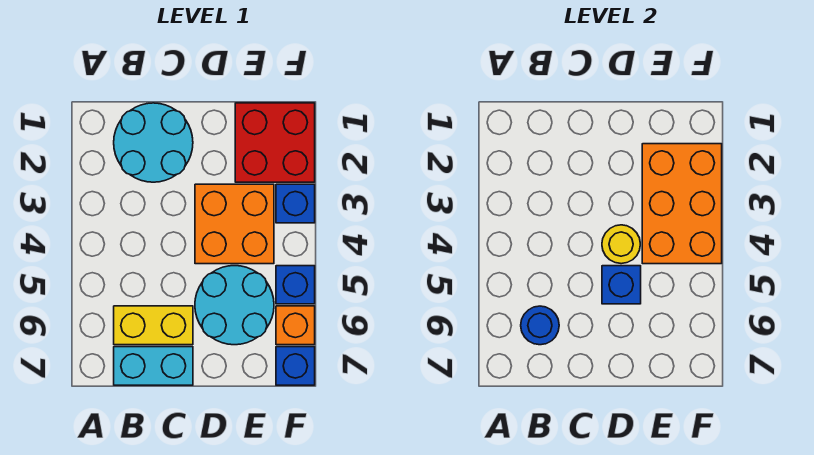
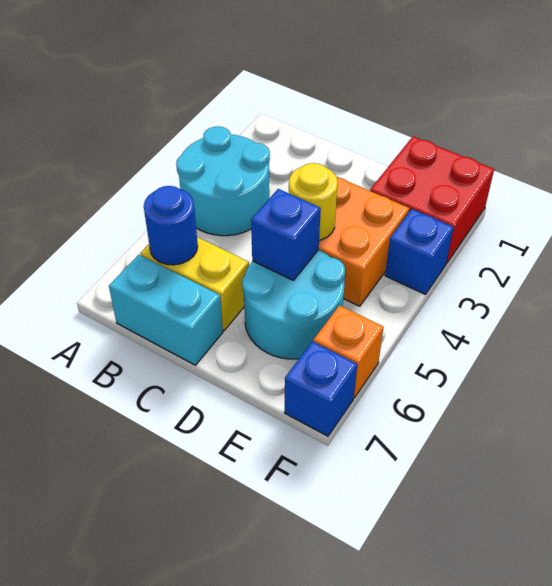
cyan 2x2 round brick [114,103,193,182] -> cyan 2x2 round brick moved to [176,126,270,236]
orange 2x3 brick [642,144,722,264] -> none
blue 1x1 brick [276,266,315,304] -> none

